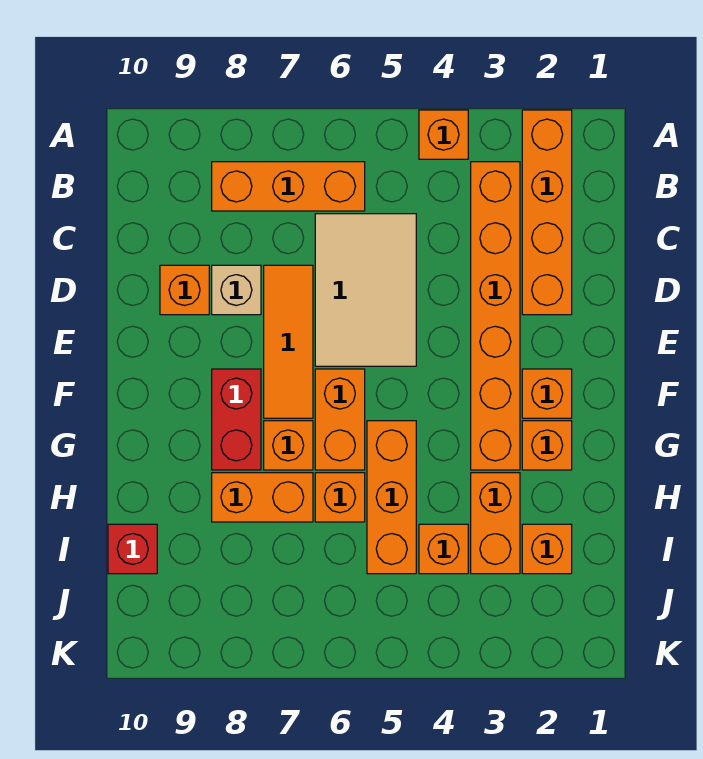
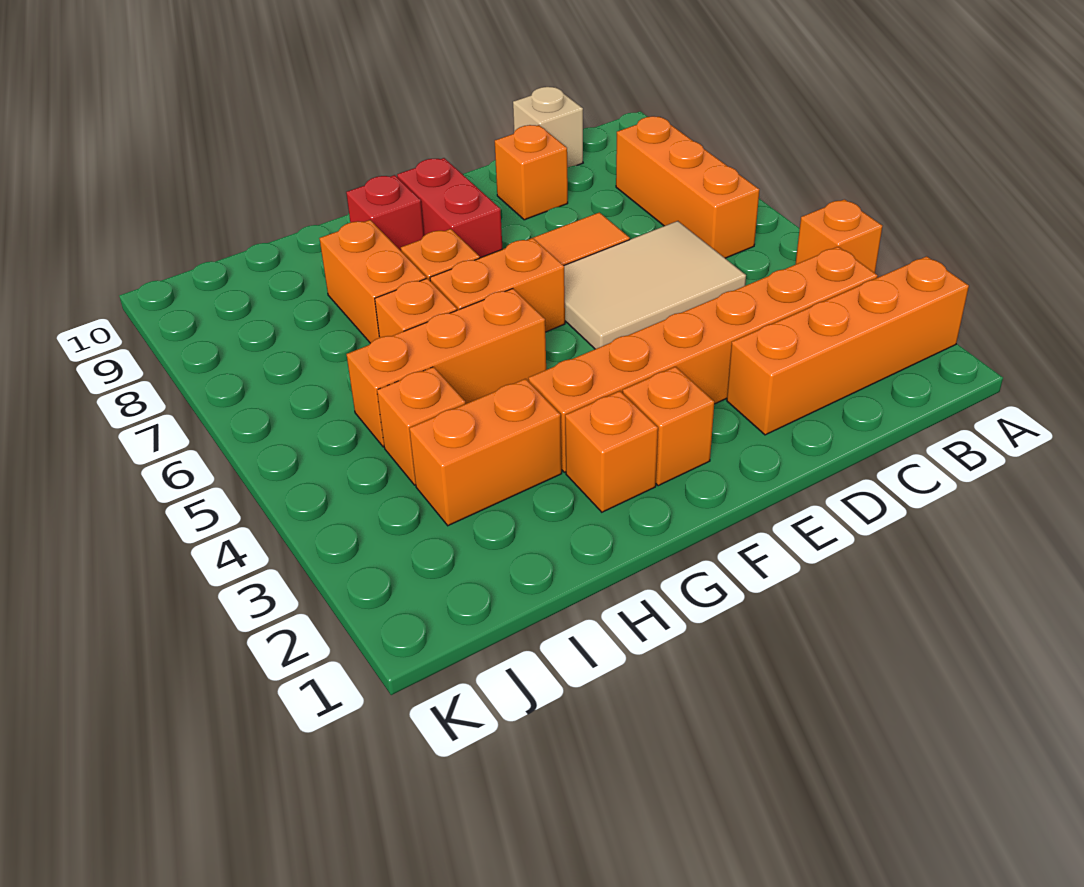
tan 1x1 brick [212,265,261,315] -> tan 1x1 brick moved to [513,87,583,168]
red 1x2 brick [212,369,261,470] -> red 1x2 brick turned to [397,158,502,258]
orange 1x1 brick [522,524,572,574] -> none
red 1x1 brick [108,524,157,574] -> red 1x1 brick moved to [346,175,424,251]

